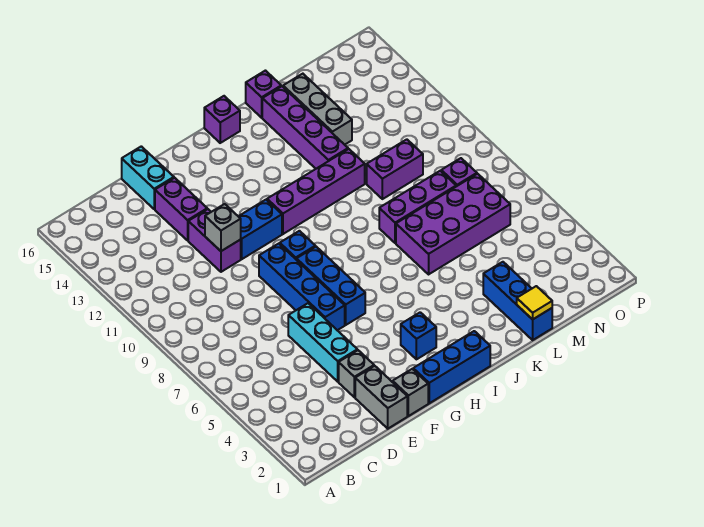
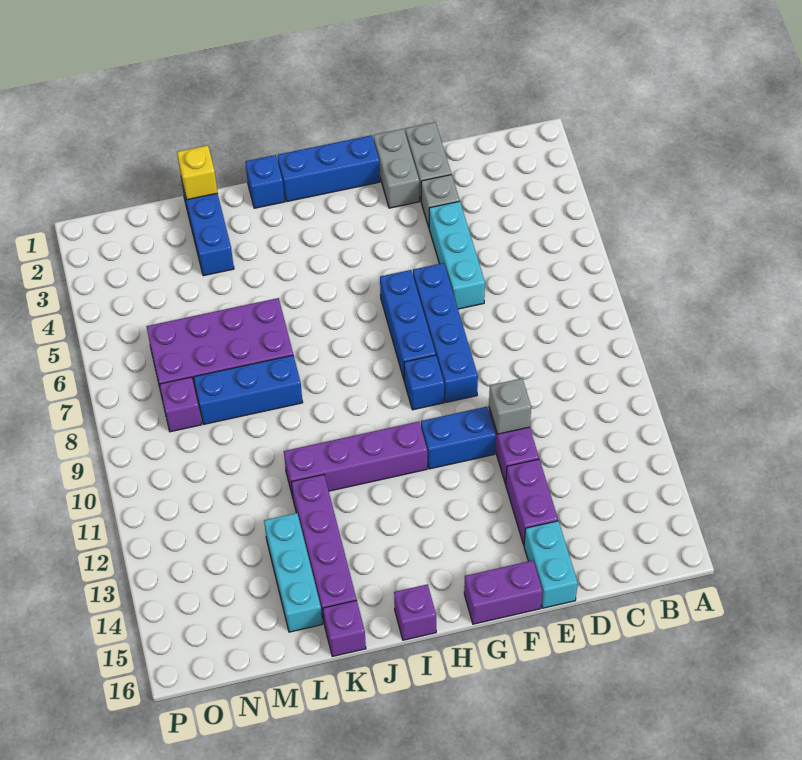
grey 1x1 brick [393,369,428,416] -> grey 1x2 brick [374,129,419,208]
blue 1x1 brick [401,312,436,359] -> blue 1x1 brick moved to [245,155,285,208]
purple 1x3 brick [379,171,456,243] -> blue 1x3 brick [194,355,303,424]
yellow 1x1 tile [517,286,552,319] -> yellow 1x1 brick [177,145,218,200]
purple 1x2 brick [367,139,423,199] -> purple 1x2 brick moved to [464,560,542,624]
grey 1x3 brick [283,74,352,145] -> cyan 1x3 brick [264,513,322,632]

